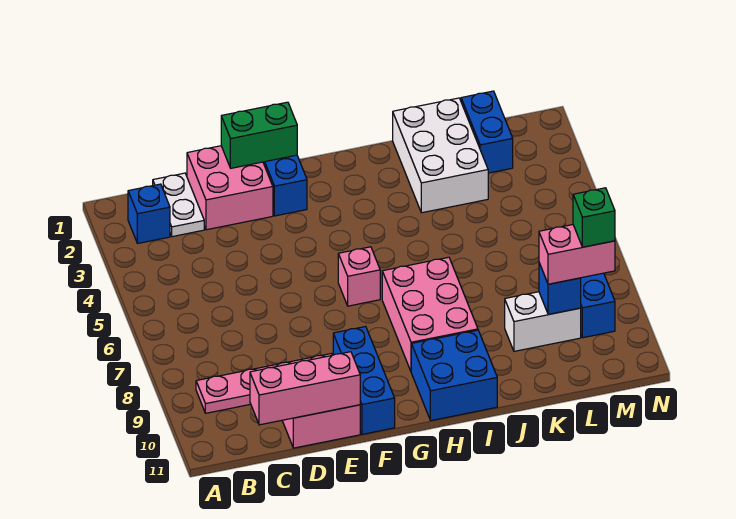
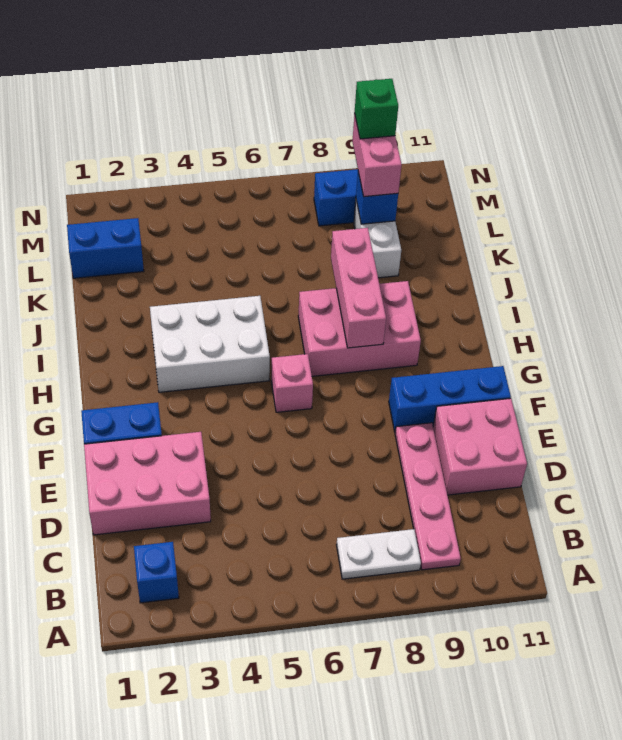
white 1x2 plate [153,173,204,237] -> white 1x2 plate moved to [336,529,421,579]
pink 1x3 brick [250,352,360,425] -> pink 1x3 brick moved to [331,228,386,348]
pink 2x2 brick [187,146,273,230] -> pink 2x3 brick [84,432,211,535]
green 1x2 brick [221,102,297,168] -> none
blue 2x2 brick [411,330,497,421] -> none
white 2x3 brick [393,98,488,213] -> white 2x3 brick moved to [150,296,270,392]

